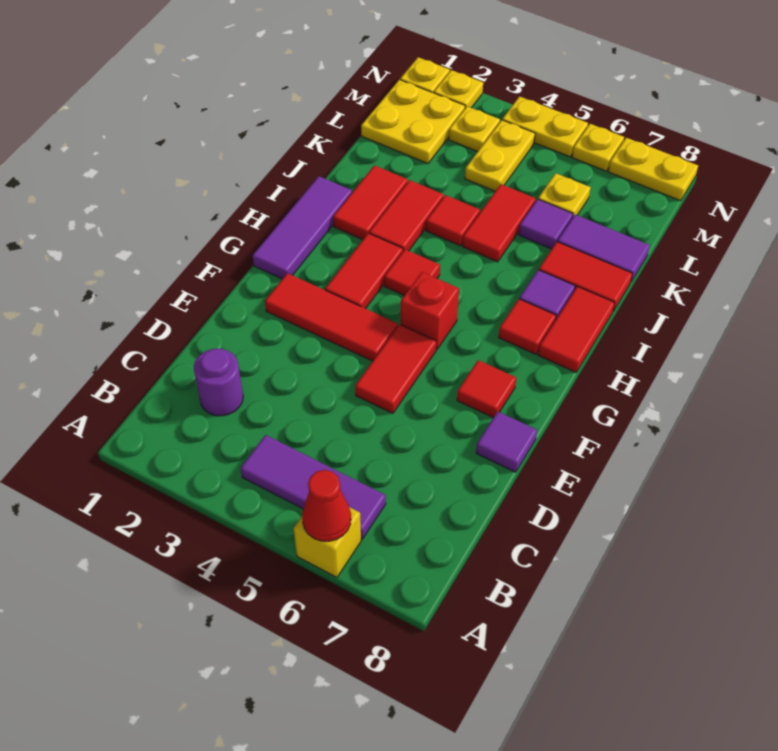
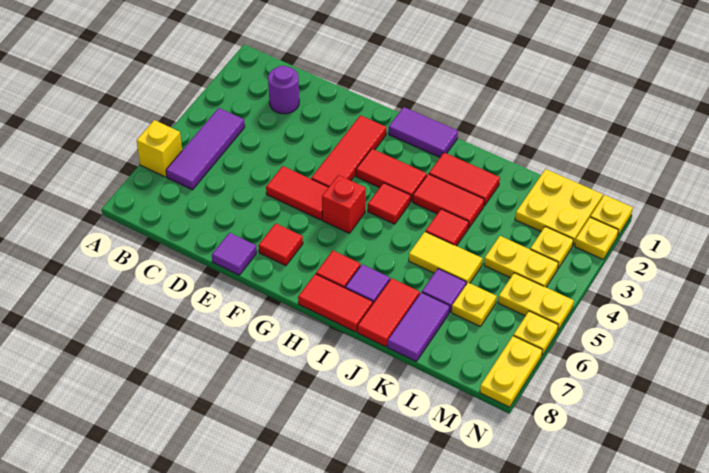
red 1x1 cone [302,470,351,541] -> none
purple 1x3 tile [252,176,352,279] -> purple 1x2 tile [388,107,458,157]
red 1x2 tile [462,184,536,262] -> yellow 1x2 tile [409,232,482,284]
yellow 1x2 plate [502,96,588,157] -> yellow 1x2 plate turned to [498,273,574,330]

